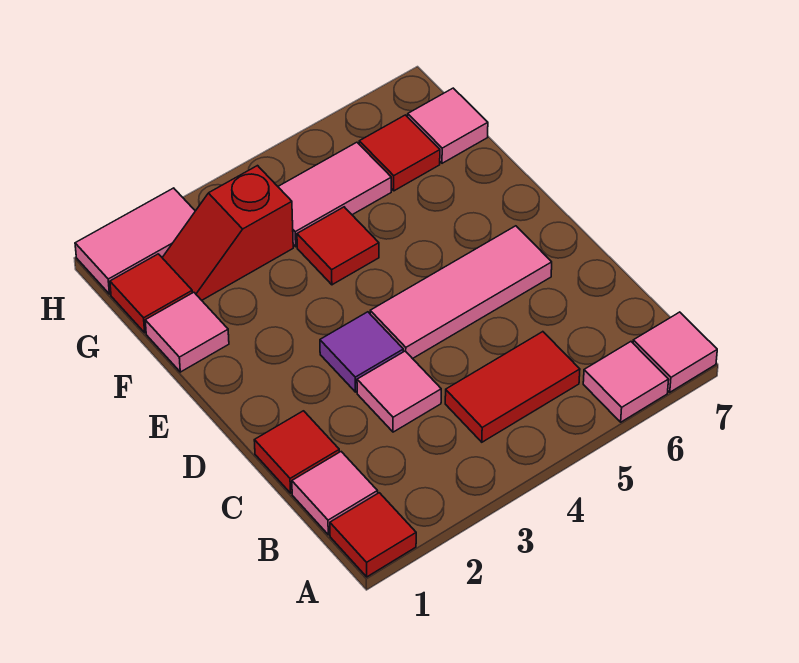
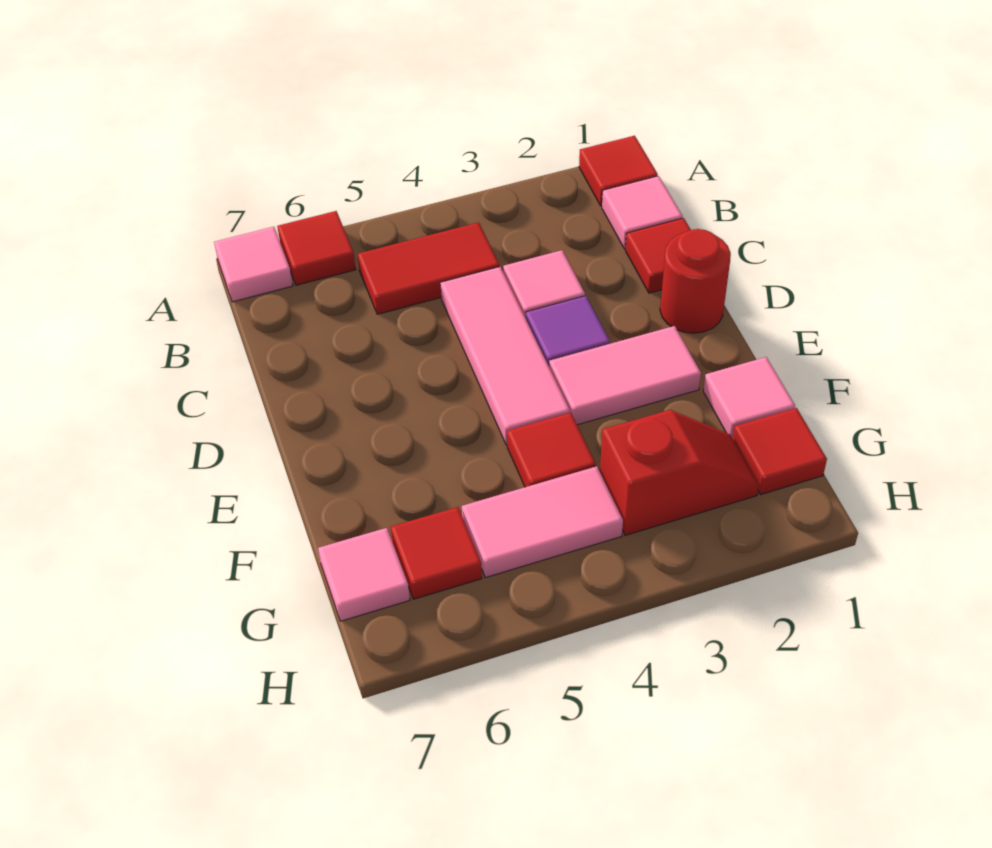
pink 1x1 tile [583,342,669,422] -> red 1x1 tile [277,211,356,285]
none -> red 1x1 round brick [660,229,731,333]
pink 1x3 tile [370,226,552,359] -> pink 1x3 tile turned to [440,267,570,445]
pink 1x2 tile [75,188,195,294] -> pink 1x2 tile moved to [549,326,701,425]

